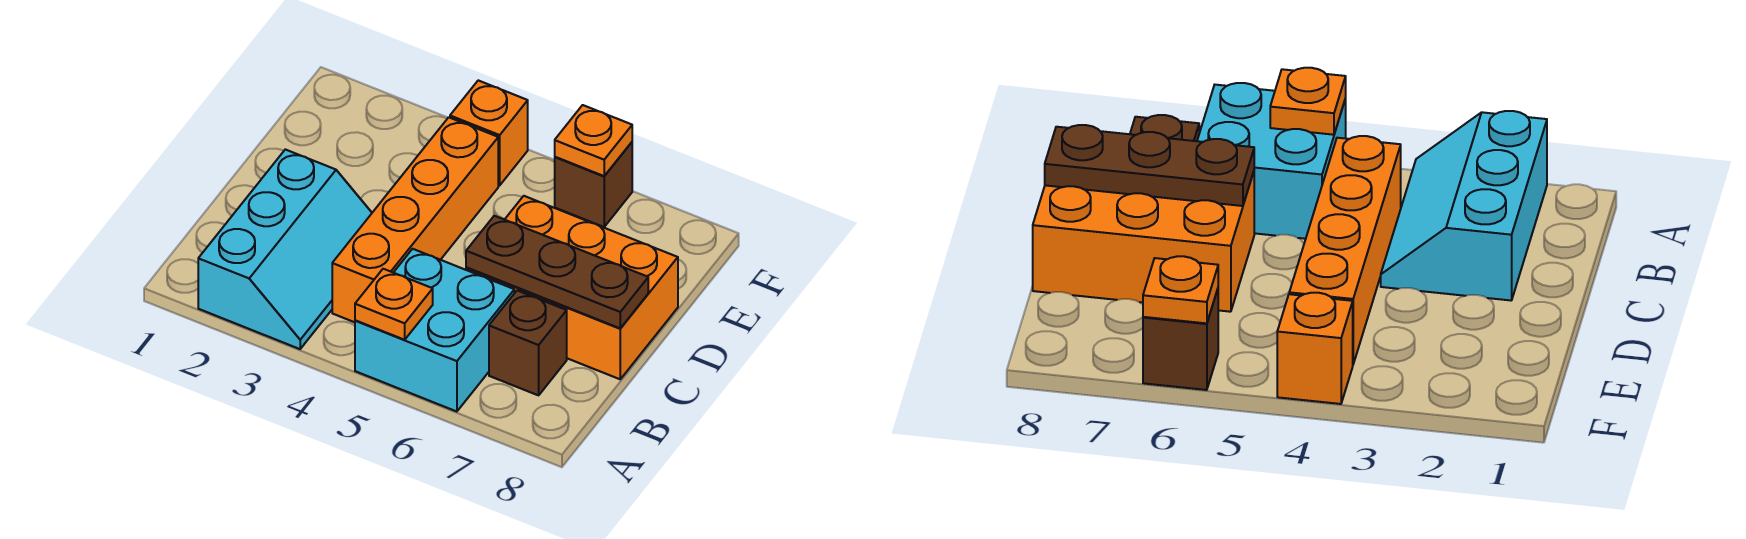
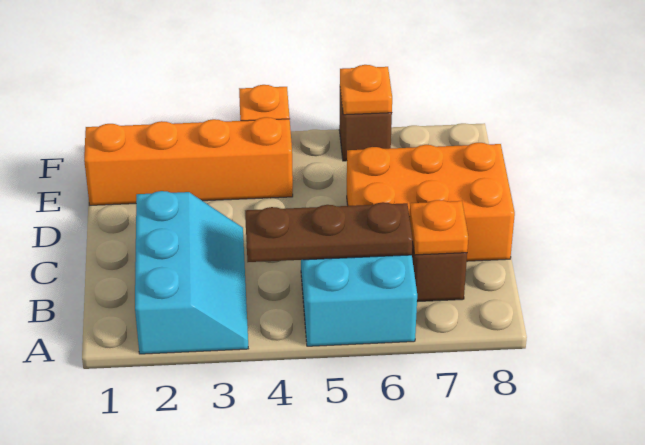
orange 1x1 plate [355,269,433,340] -> orange 1x1 plate moved to [409,200,468,255]
orange 1x4 brick [332,117,498,322] -> orange 1x4 brick turned to [84,117,293,205]
brown 1x3 plate [466,216,648,328] -> brown 1x3 plate moved to [245,202,413,262]

